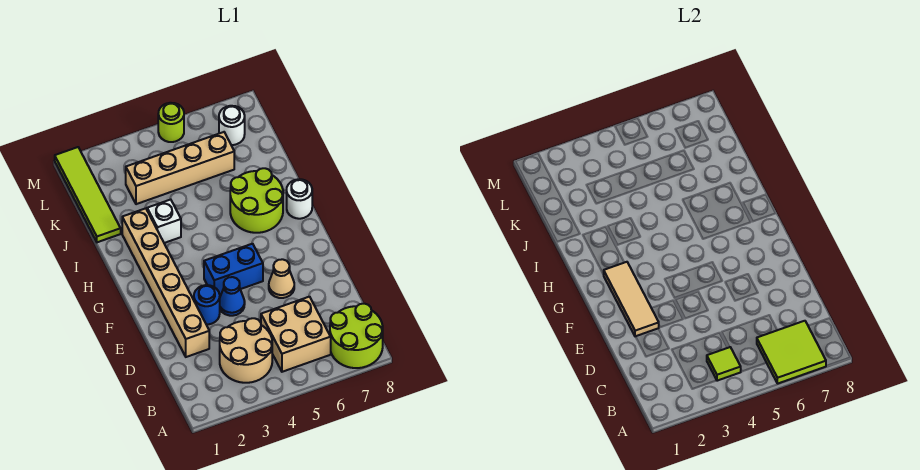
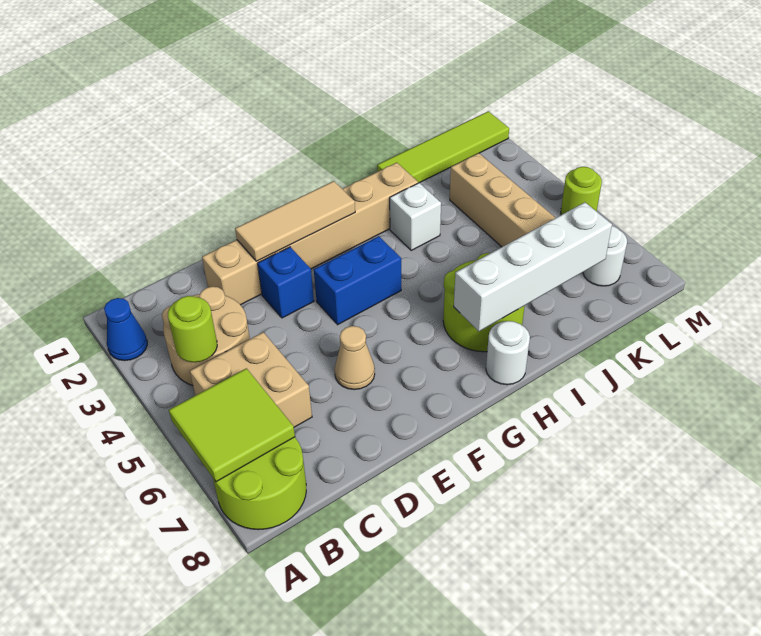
lime 1x1 tile [707,347,741,381] -> lime 1x1 round brick [168,296,217,362]
blue 1x1 round brick [194,285,220,324] -> blue 1x1 brick [258,247,314,318]
blue 1x1 cone [220,277,245,316] -> blue 1x1 cone moved to [104,298,147,361]
blue 1x2 brick [204,244,263,296] -> blue 1x2 brick turned to [314,236,401,325]
none -> white 1x4 brick [454,202,612,331]

